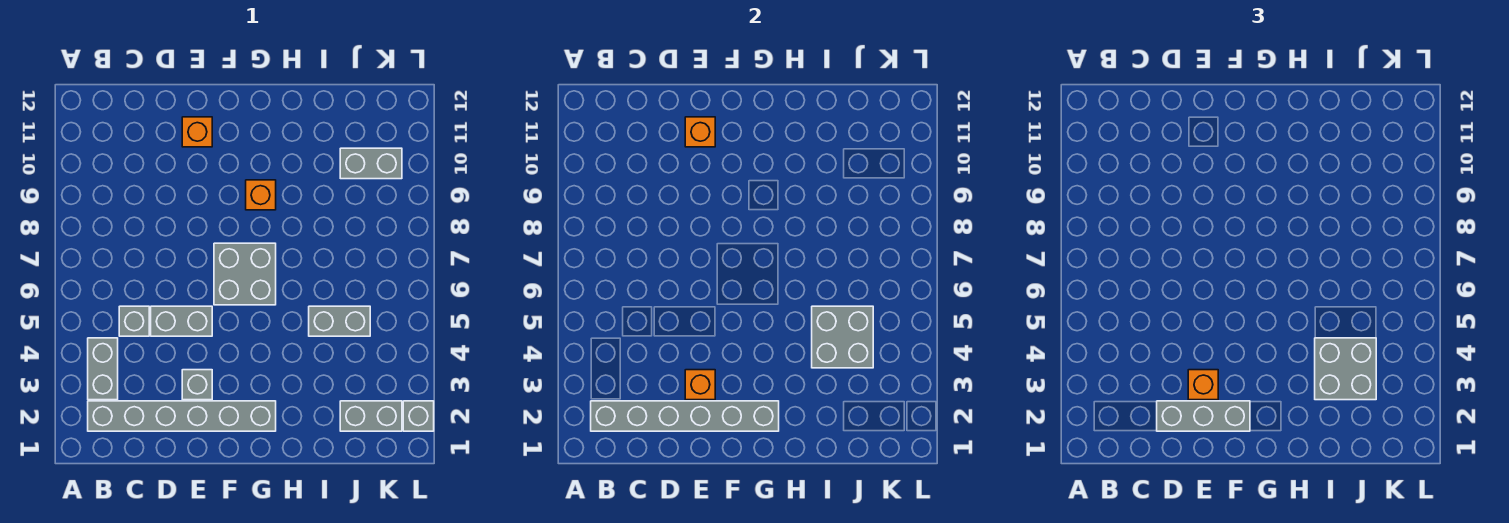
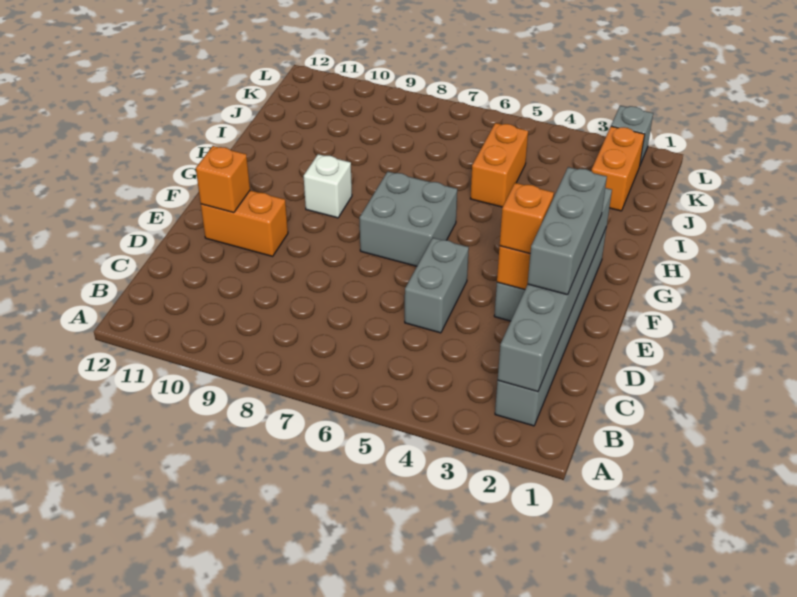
grey 1x2 brick [88,338,118,400] -> none
grey 1x1 brick [119,306,149,336] -> none
orange 1x1 brick [182,117,212,147] -> orange 1x2 brick [201,190,288,256]
orange 1x1 brick [246,180,276,210] -> white 1x1 brick [304,154,352,218]
grey 2x2 brick [1315,338,1376,400] -> none
grey 2x2 brick [812,306,873,368] -> none
grey 1x2 brick [309,306,370,336] -> orange 1x2 brick [470,123,528,207]
grey 1x2 brick [340,401,402,431] -> orange 1x2 brick [592,126,645,211]
grey 1x2 brick [340,148,402,179] -> none

